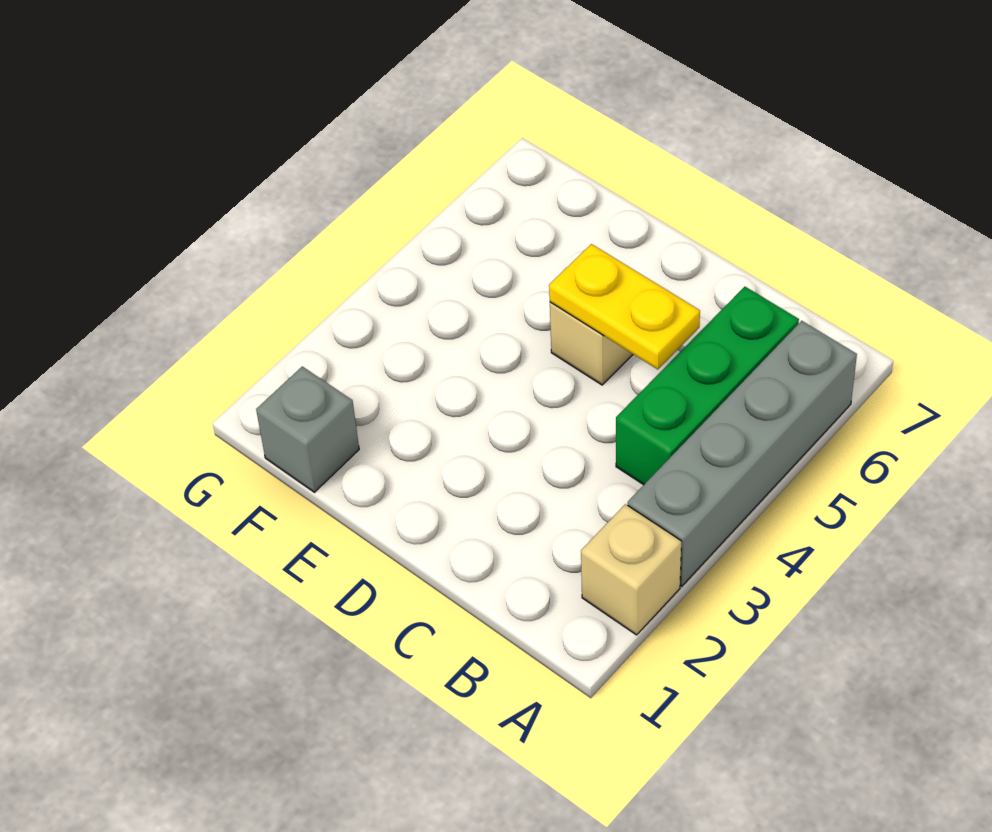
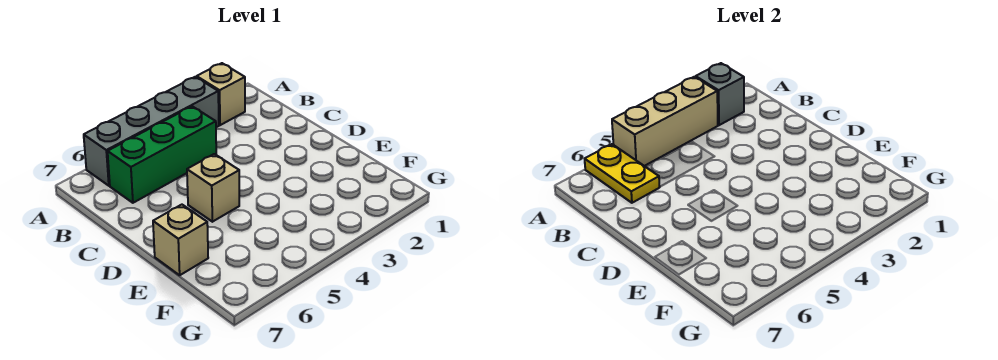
none -> tan 1x3 brick [612,77,718,166]
yellow 1x2 plate [549,244,700,370] -> yellow 1x2 plate moved to [585,144,660,203]
none -> tan 1x1 brick [153,205,208,275]
grey 1x1 brick [256,366,359,492] -> grey 1x1 brick moved to [696,63,744,125]

